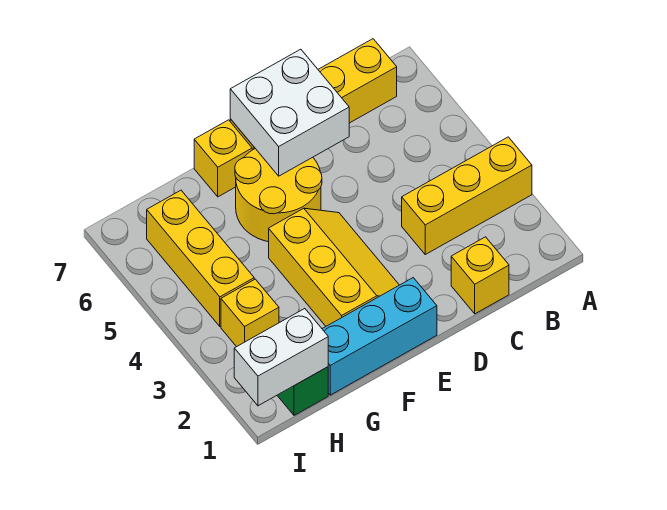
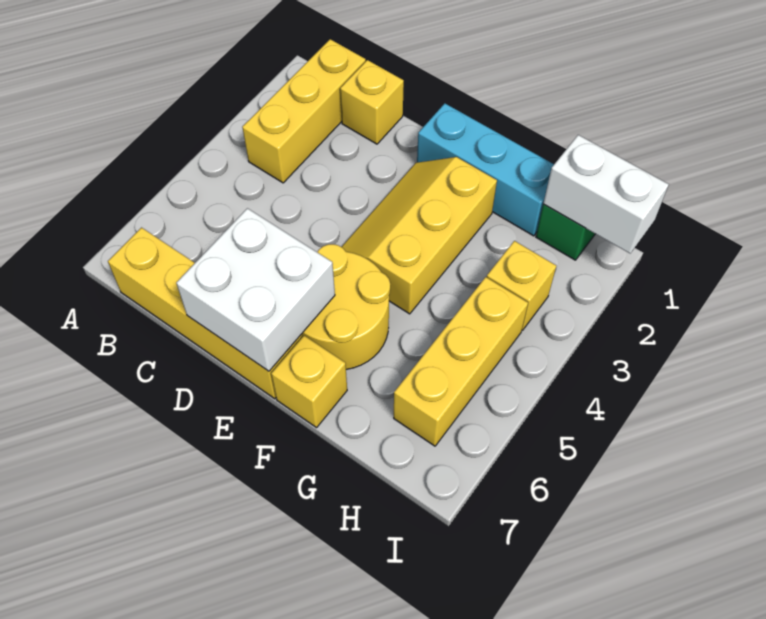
yellow 1x3 brick [402,137,532,254] -> yellow 1x3 brick turned to [242,39,366,183]

